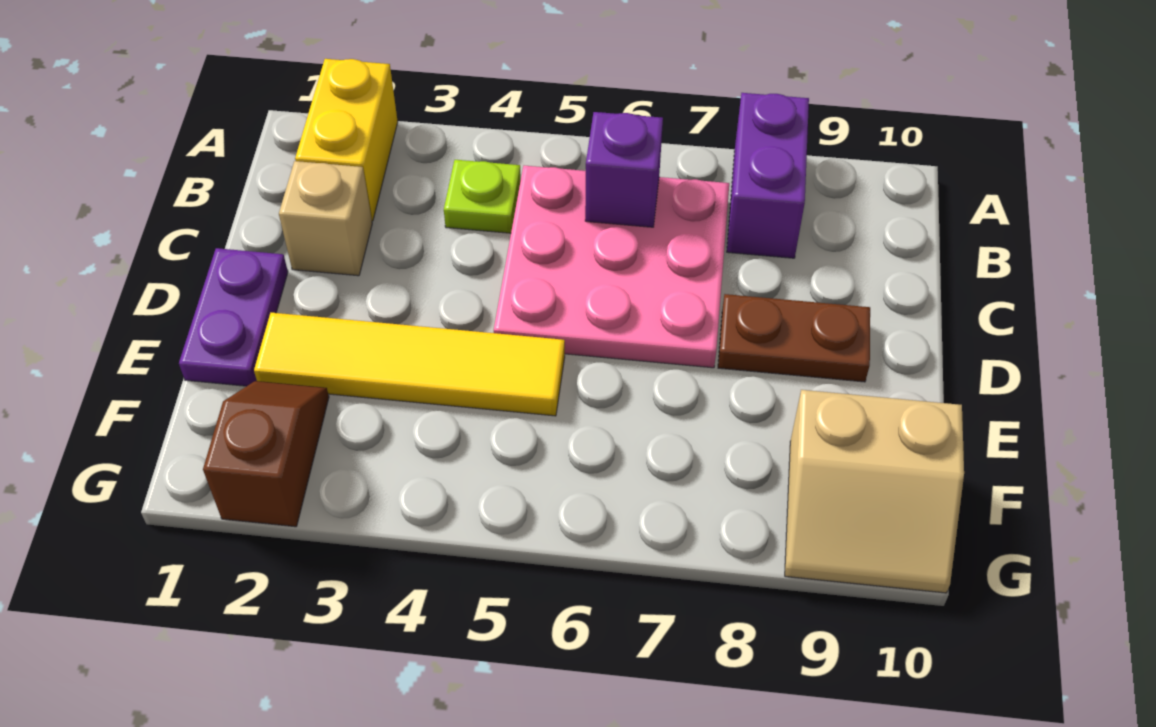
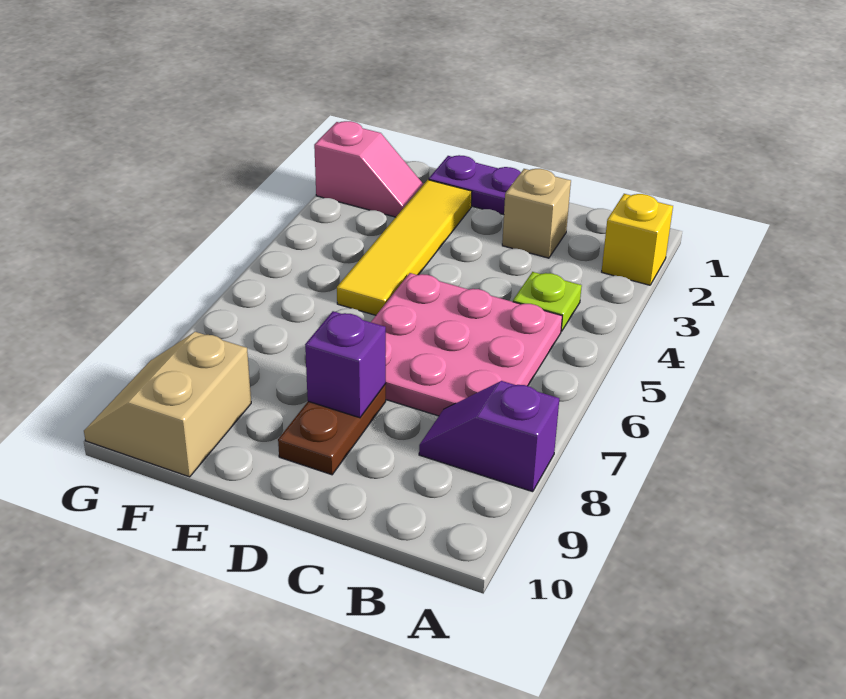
yellow 1x2 brick [295,59,398,221] -> yellow 1x1 brick [602,194,673,285]
purple 1x2 brick [727,93,809,258] -> purple 1x2 slope [419,381,559,492]
purple 1x1 brick [585,112,663,227] -> purple 1x1 brick moved to [305,311,386,418]
brown 1x2 slope [203,381,329,527] -> pink 1x2 slope [314,121,423,217]

